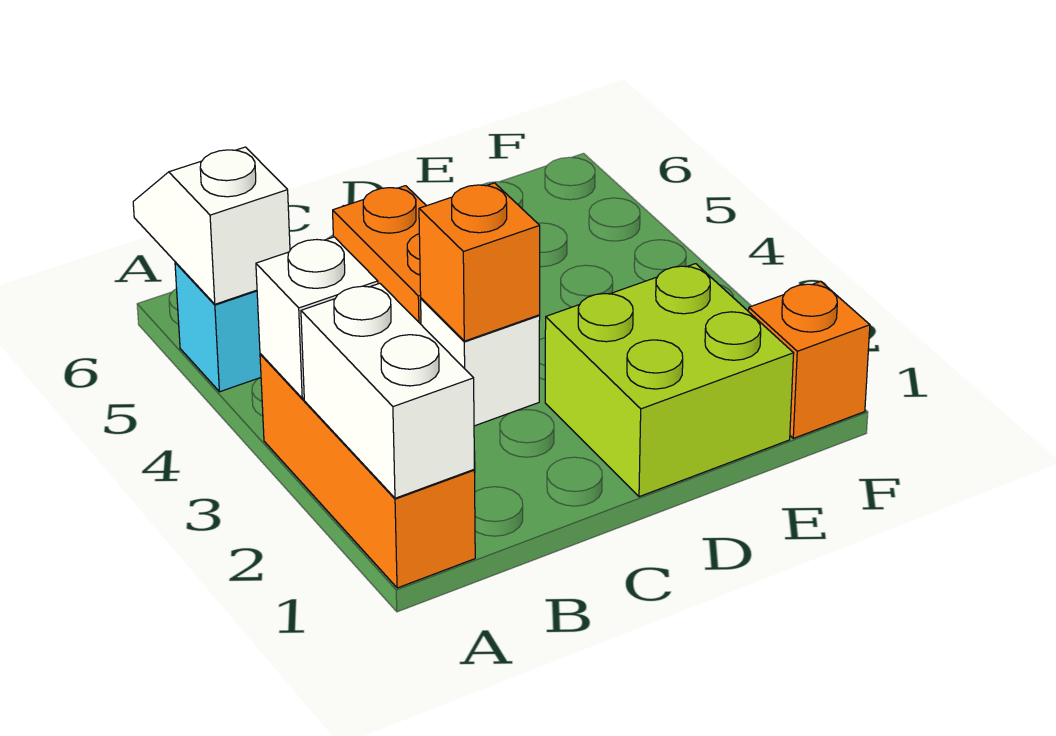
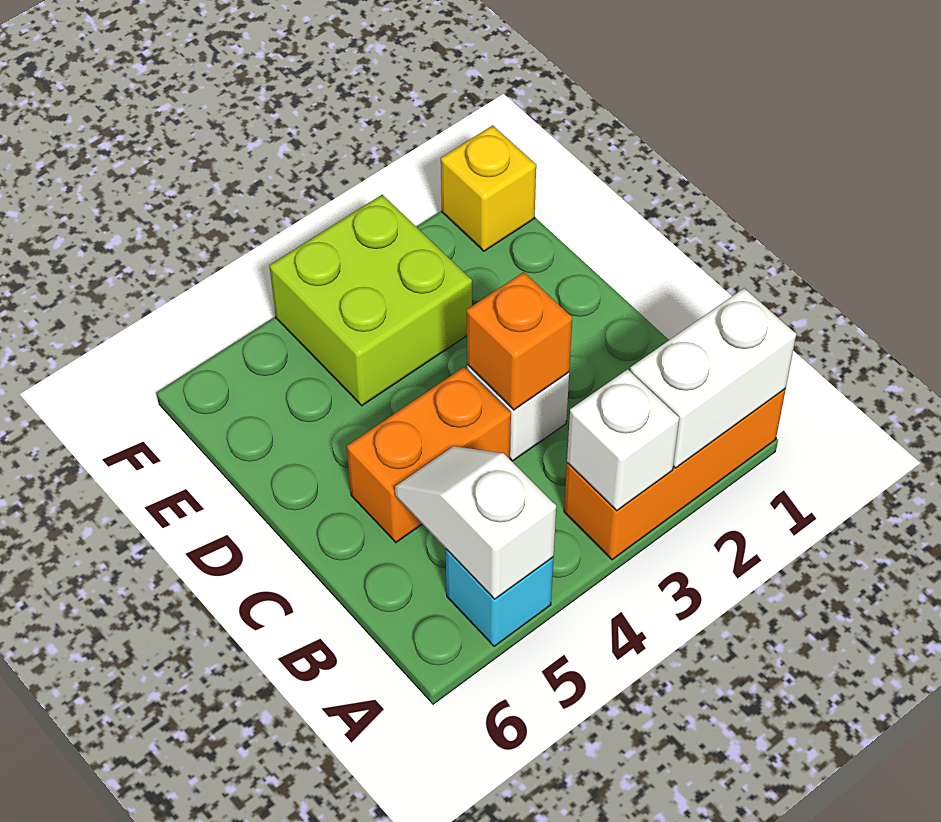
white 1x2 slope [133,147,290,304] -> white 1x2 slope turned to [395,446,556,599]
lime 2x2 brick [545,264,794,497] -> lime 2x2 brick moved to [269,195,472,406]
orange 1x1 brick [749,281,870,438] -> yellow 1x1 brick [441,125,536,251]

